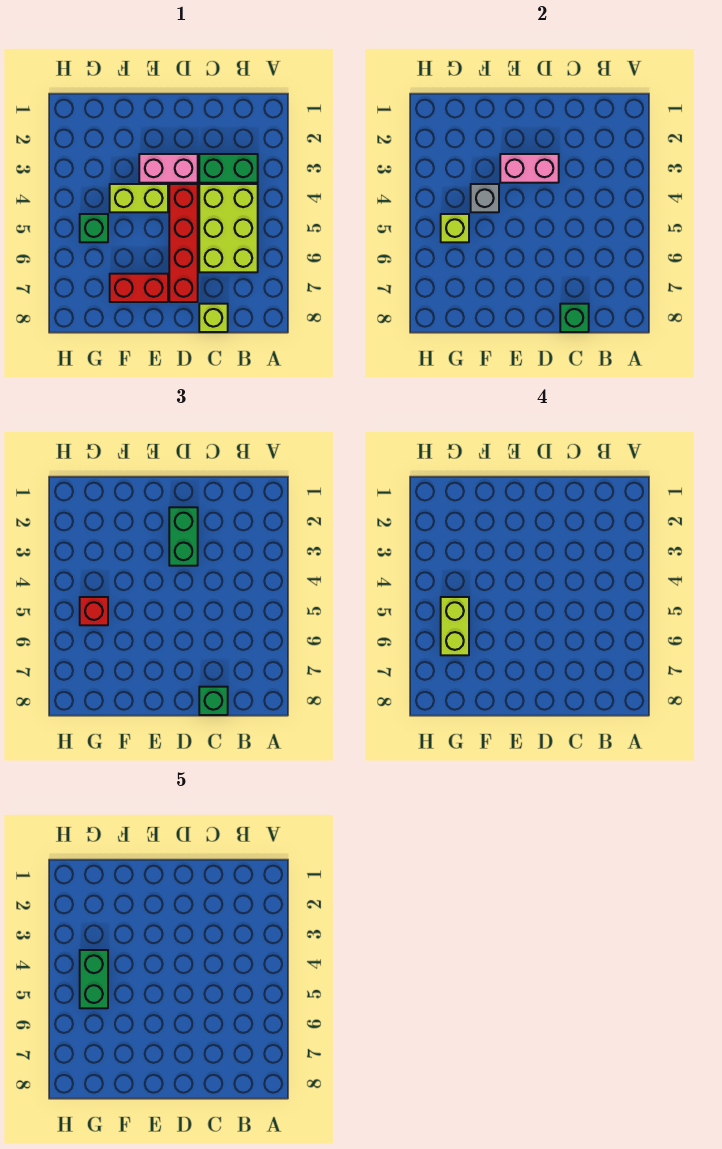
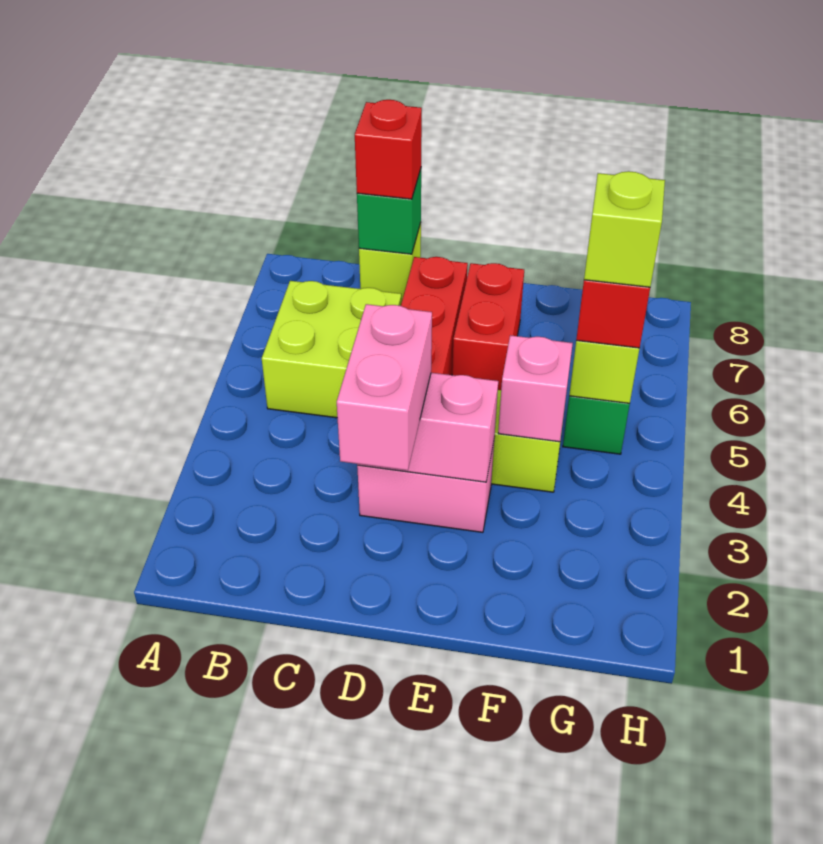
green 1x2 brick [199,154,258,183] -> none
lime 2x3 brick [199,184,258,272] -> lime 2x2 brick [262,281,401,418]
green 1x1 brick [199,687,228,715] -> red 1x1 brick [355,100,422,199]
green 1x2 brick [169,507,198,566] -> pink 1x2 brick [337,304,432,470]
red 1x2 brick [110,274,168,302] -> red 1x2 brick turned to [452,263,524,390]
grey 1x1 brick [471,184,499,212] -> pink 1x1 brick [498,335,573,442]
green 1x2 brick [80,950,108,1008] -> none
lime 1x2 brick [441,597,469,655] -> lime 1x1 brick [584,171,665,287]

